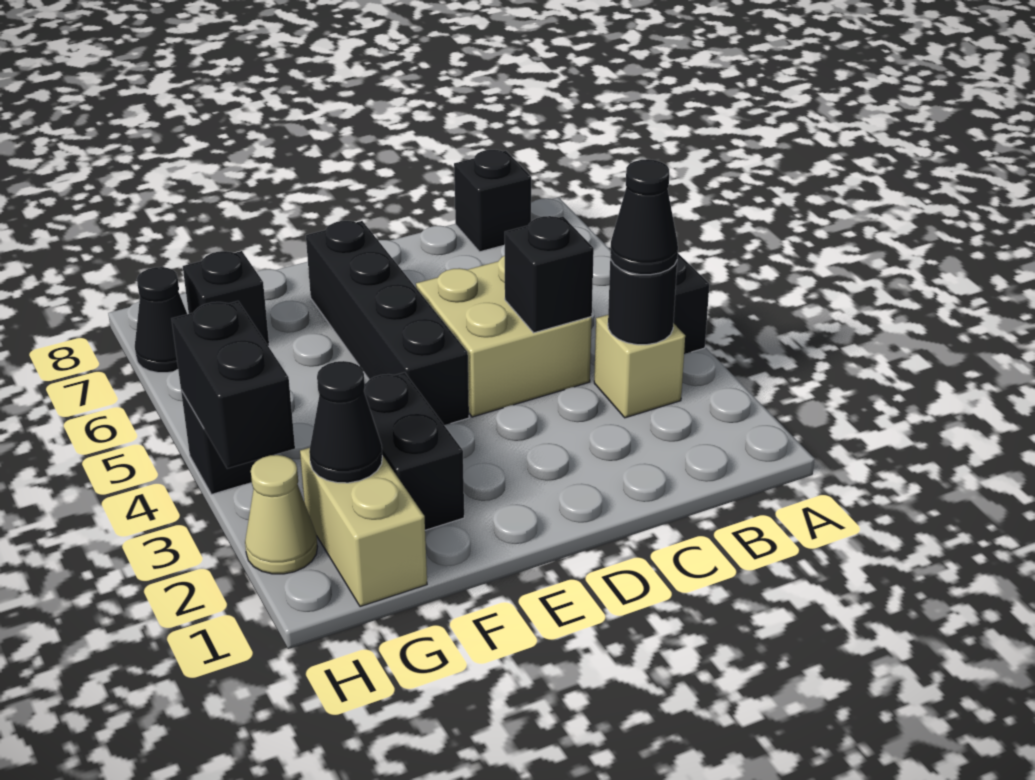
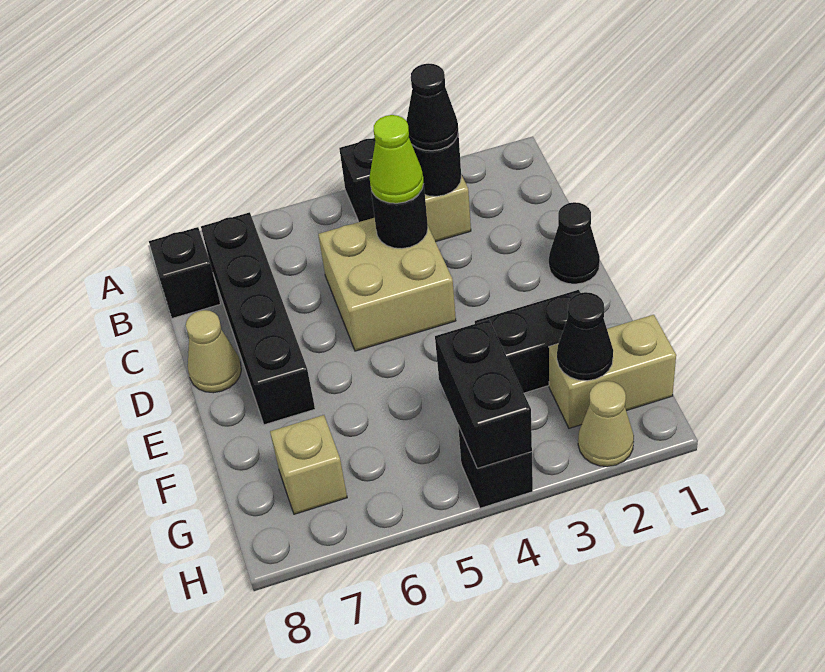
black 1x1 brick [505,216,594,333] -> black 1x1 round brick [371,184,428,249]
none -> lime 1x1 cone [369,115,424,203]
none -> tan 1x1 cone [186,310,241,393]
black 1x4 brick [306,221,469,425] -> black 1x4 brick turned to [201,212,315,425]
black 1x1 brick [183,251,269,346] -> tan 1x1 brick [270,415,347,514]
black 1x2 brick [172,301,295,469] -> black 1x2 brick turned to [435,320,532,468]
black 1x1 cone [135,267,187,373] -> black 1x1 cone moved to [549,202,600,284]

